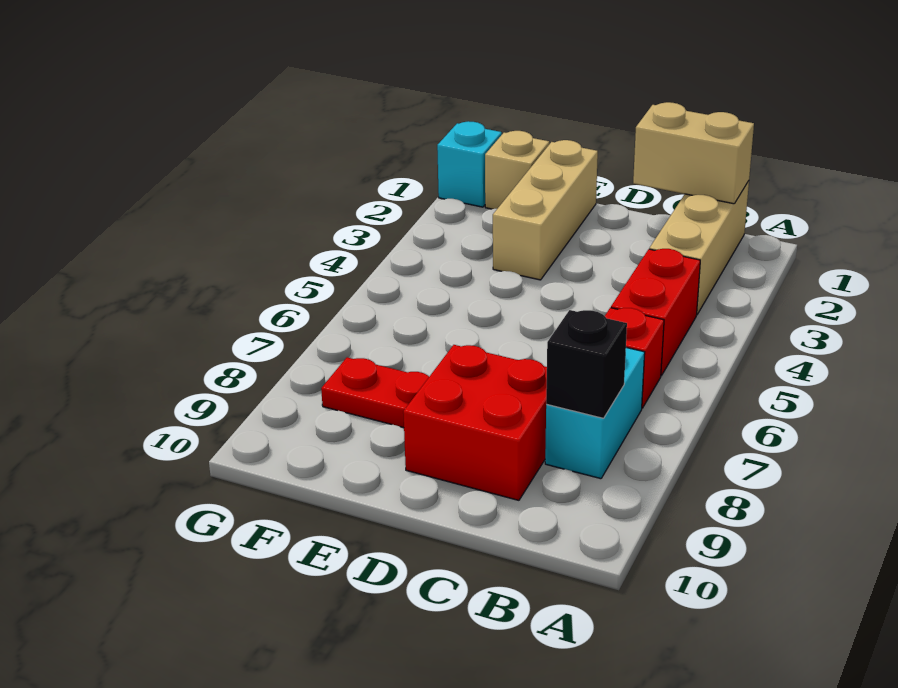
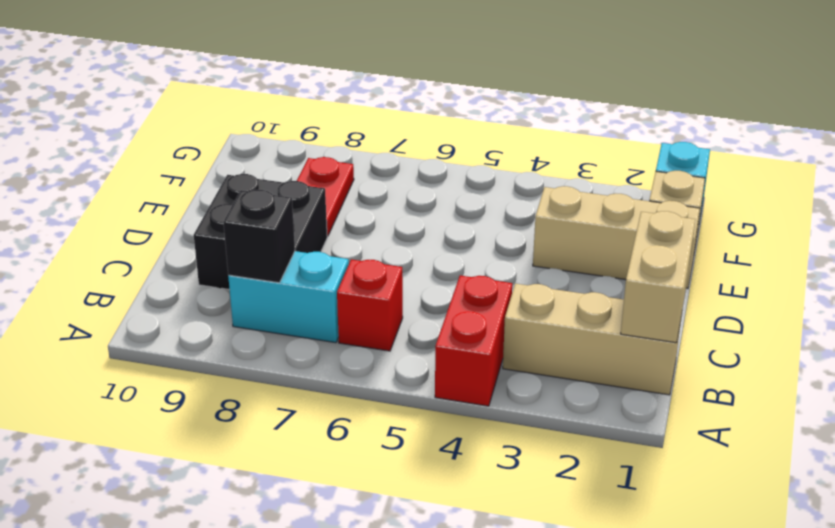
red 1x2 brick [611,249,700,376] -> red 1x2 brick turned to [435,275,512,406]
red 2x2 brick [403,345,547,500] -> black 2x2 brick [194,174,327,290]

